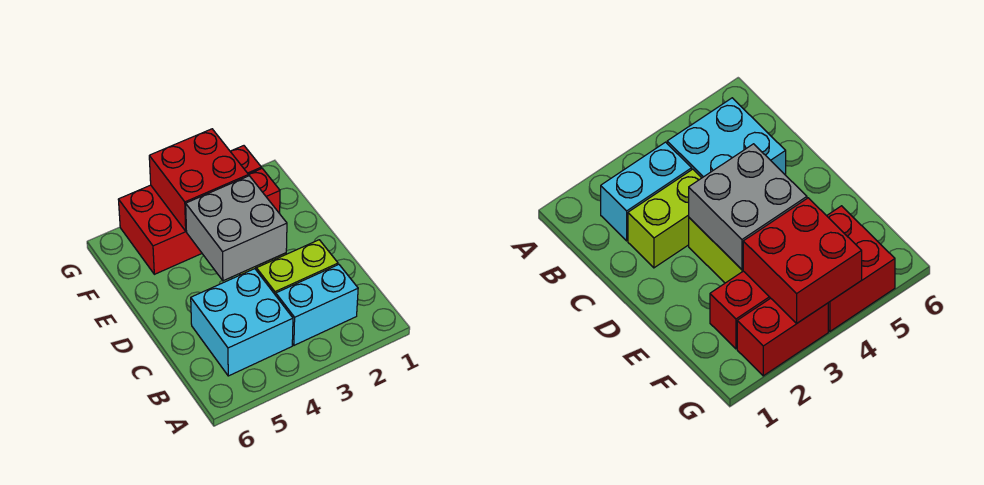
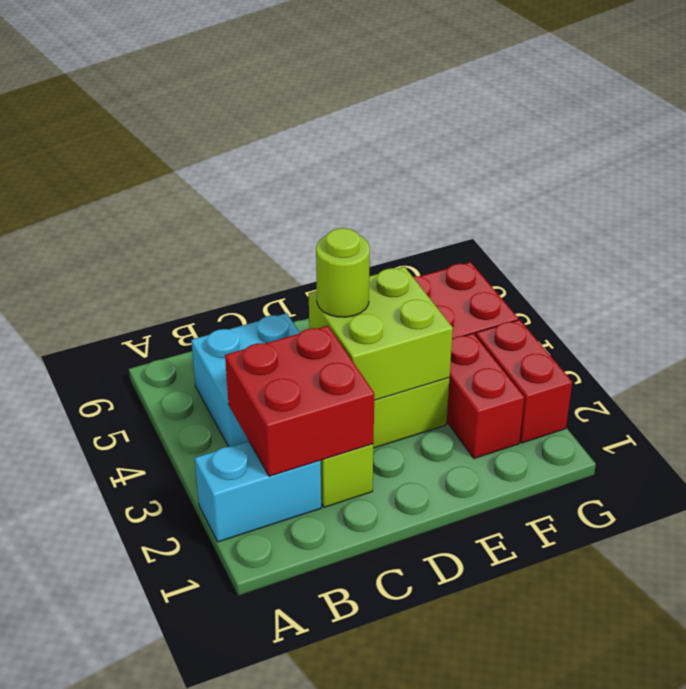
cyan 1x2 brick [276,265,358,345] -> cyan 1x2 brick turned to [195,441,321,542]
grey 2x2 brick [186,176,287,281] -> lime 2x2 brick [309,267,453,400]
none -> lime 1x1 round brick [316,228,370,317]
red 2x2 brick [149,129,248,231] -> red 2x2 brick moved to [225,326,375,476]

